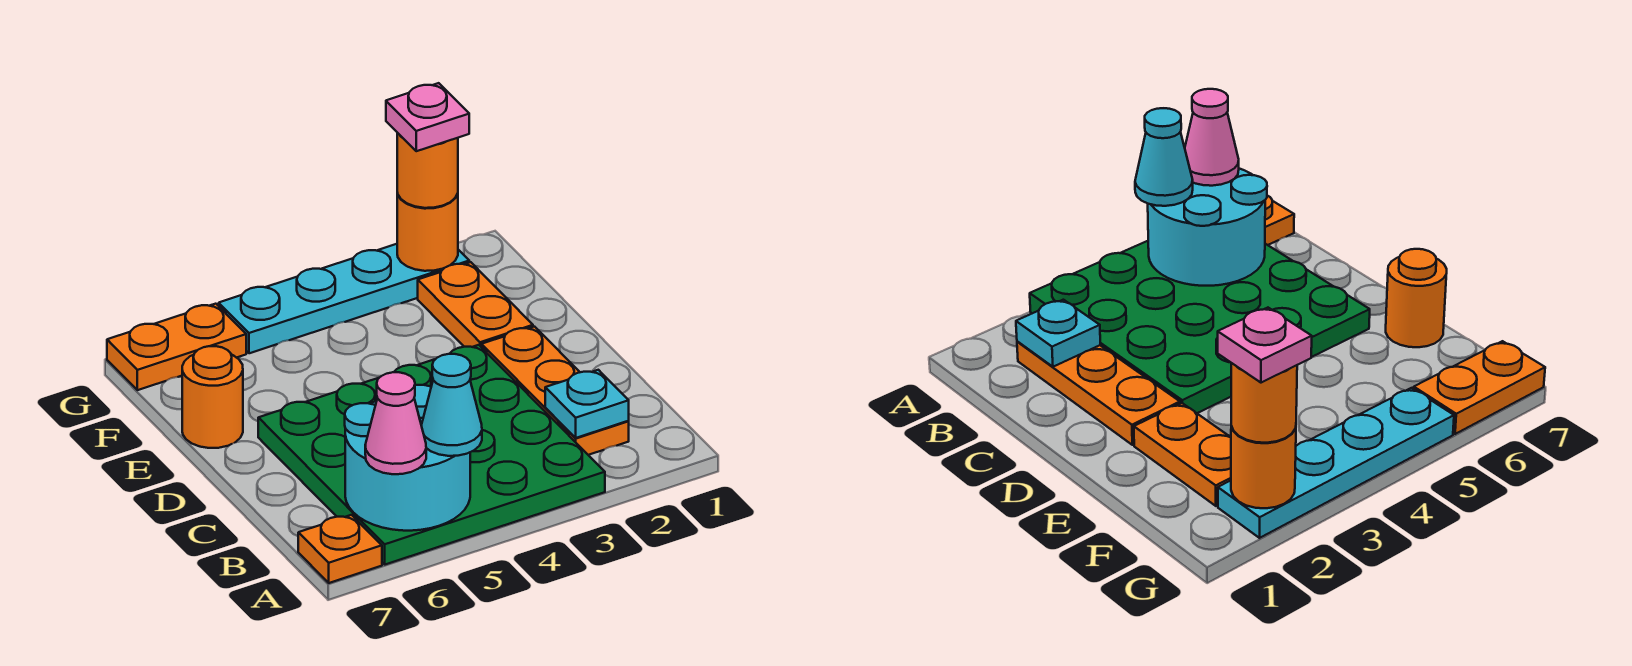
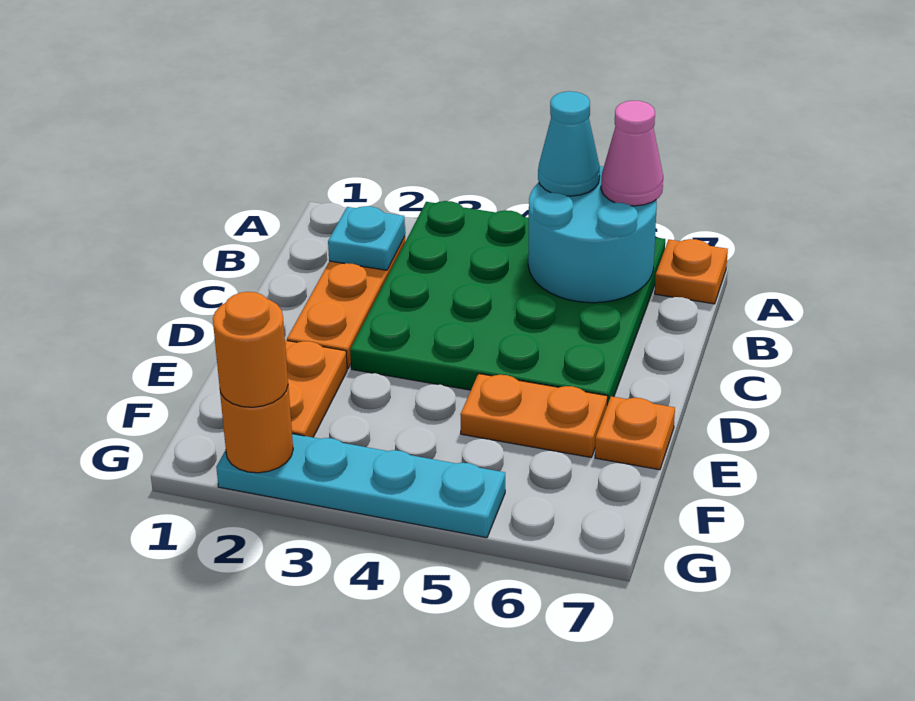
orange 1x1 round brick [182,346,243,448] -> orange 1x1 plate [595,396,675,470]
pink 1x1 plate [386,83,469,151] -> none
orange 1x2 plate [107,304,246,390] -> orange 1x2 plate moved to [460,374,608,458]

